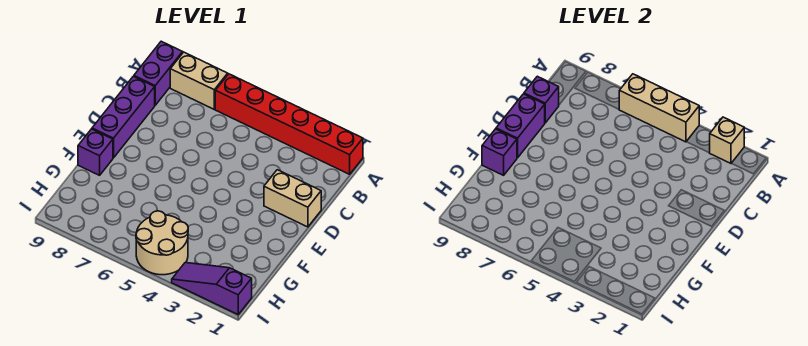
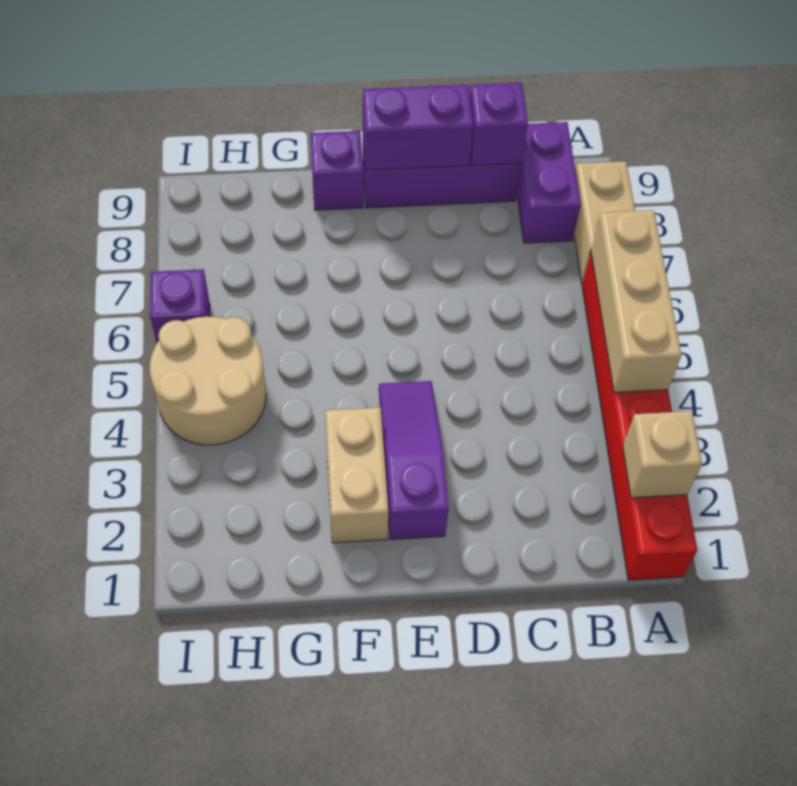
purple 1x2 brick [134,41,183,105] -> purple 1x2 brick turned to [517,122,581,243]
tan 1x2 brick [264,170,321,227] -> tan 1x2 brick moved to [325,407,388,543]
purple 1x1 brick [482,129,517,175] -> purple 1x1 brick moved to [150,269,210,343]
purple 1x3 slope [172,263,252,314] -> purple 1x3 slope moved to [379,381,449,539]

